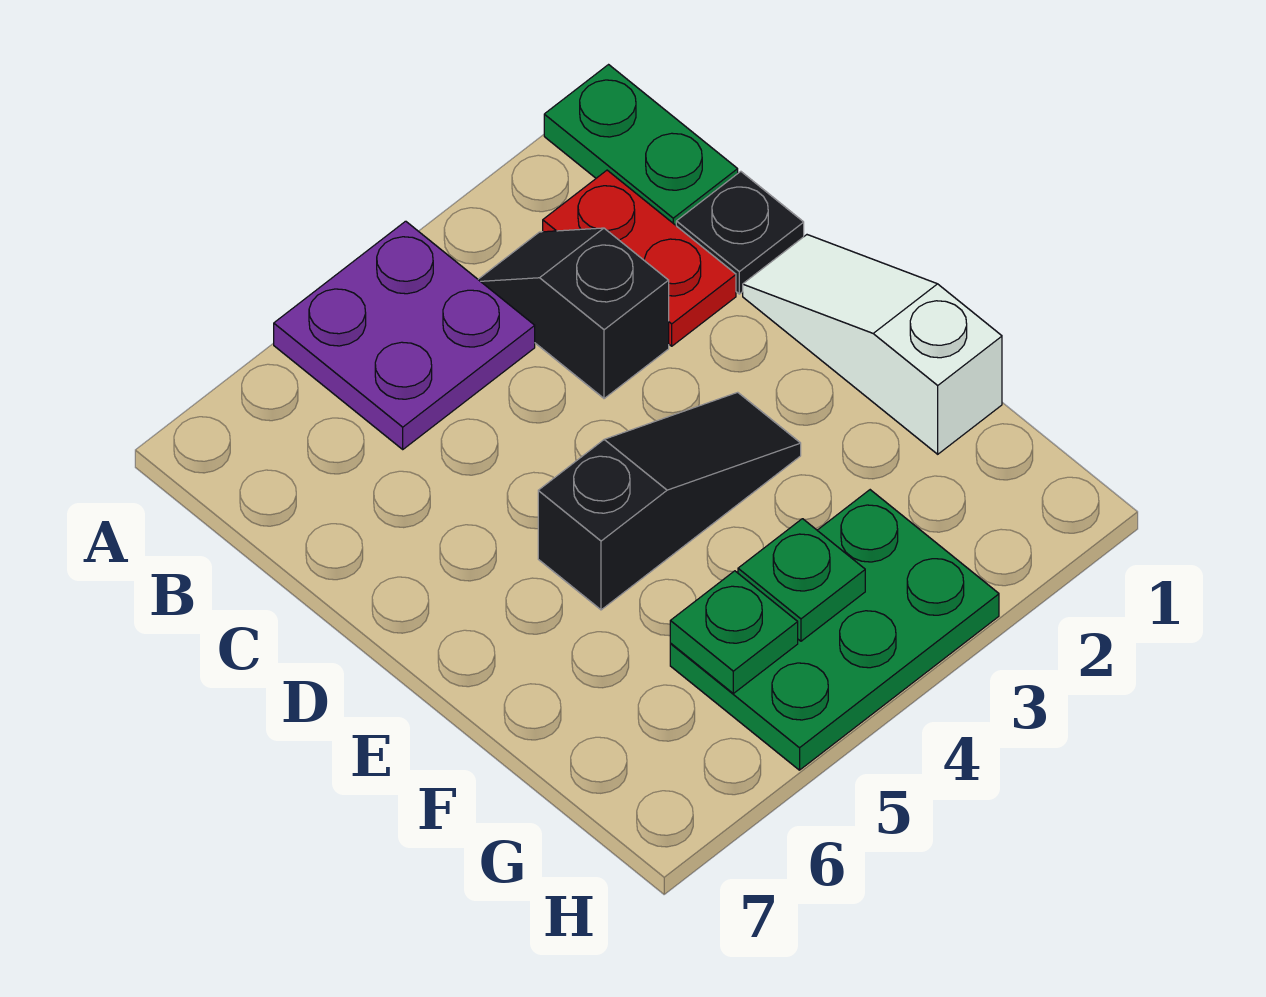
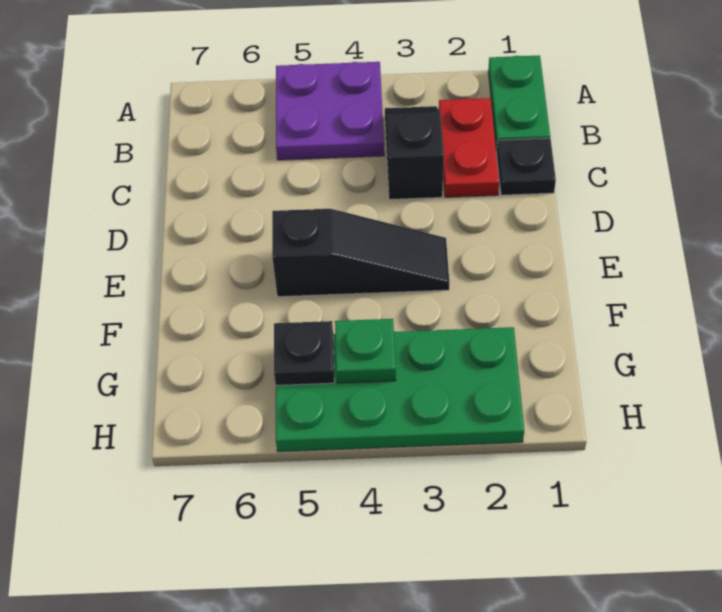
white 1x3 slope [743,235,1002,454] -> none
green 2x3 plate [670,490,999,770] -> green 2x4 plate [276,327,524,452]
green 1x1 plate [670,571,798,693] -> black 1x1 plate [274,321,334,385]

